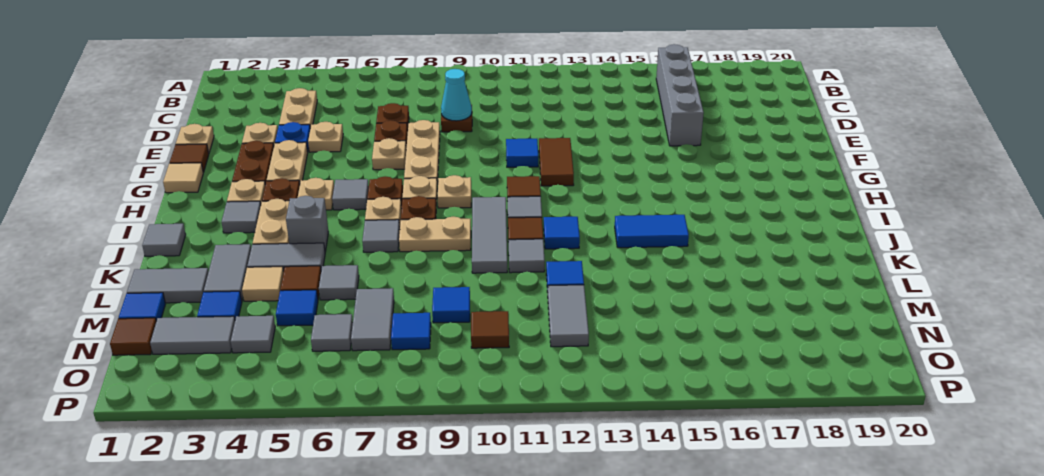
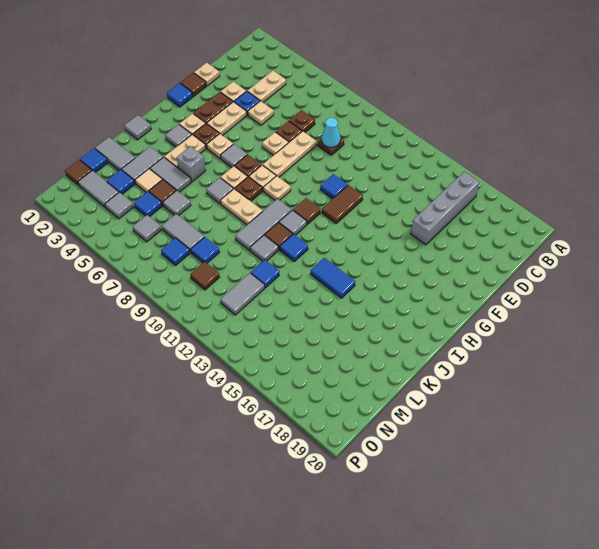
tan 1x1 tile [163,163,203,193] -> blue 1x1 tile [167,83,193,107]
grey 1x2 tile [351,288,394,351] -> grey 1x2 tile turned to [162,214,204,252]

